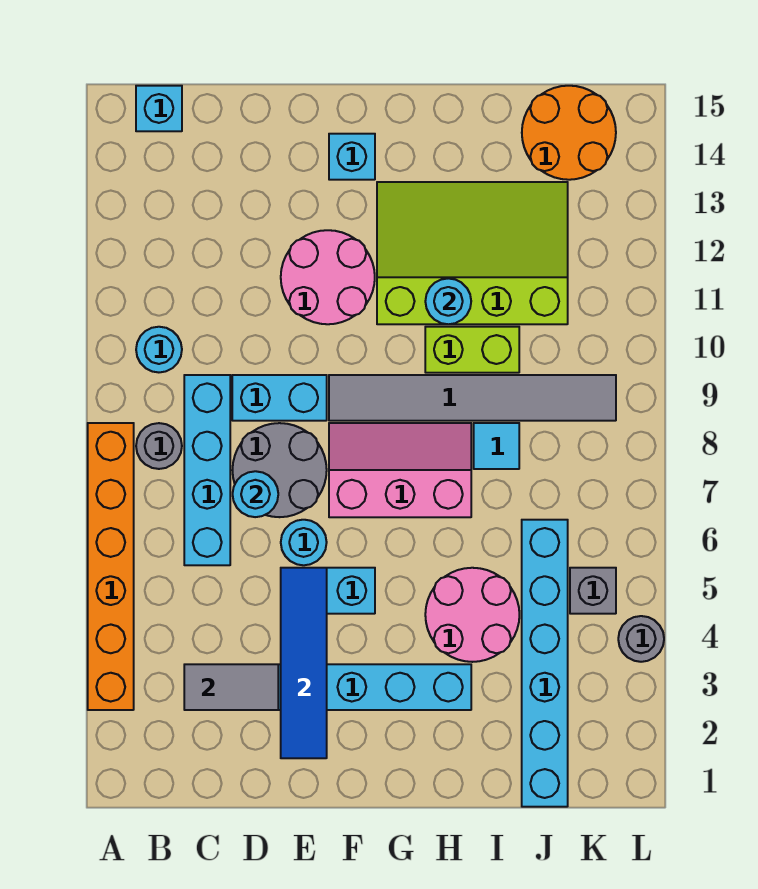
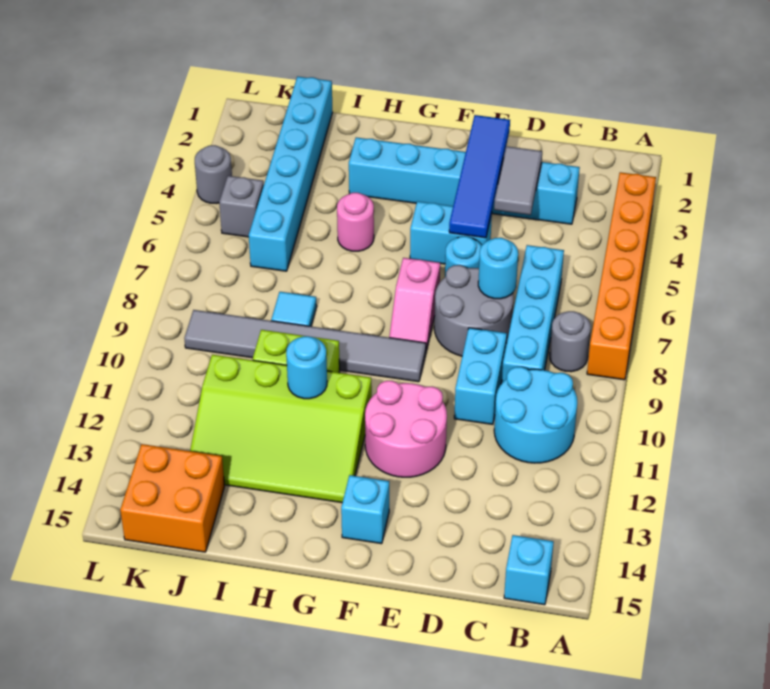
cyan 1x1 round brick [136,327,182,372] -> cyan 2x2 round brick [494,367,577,463]
grey 1x2 tile [184,664,278,710] -> grey 1x2 tile turned to [494,146,542,215]
cyan 1x2 brick [232,375,327,421] -> cyan 1x2 brick turned to [454,328,507,424]
pink 2x3 slope [329,423,471,517] -> pink 1x2 slope [389,258,440,350]
pink 2x2 round brick [425,568,519,662] -> pink 1x1 round brick [337,193,374,251]
orange 2x2 round brick [522,86,616,180] -> orange 2x2 brick [120,444,225,552]

